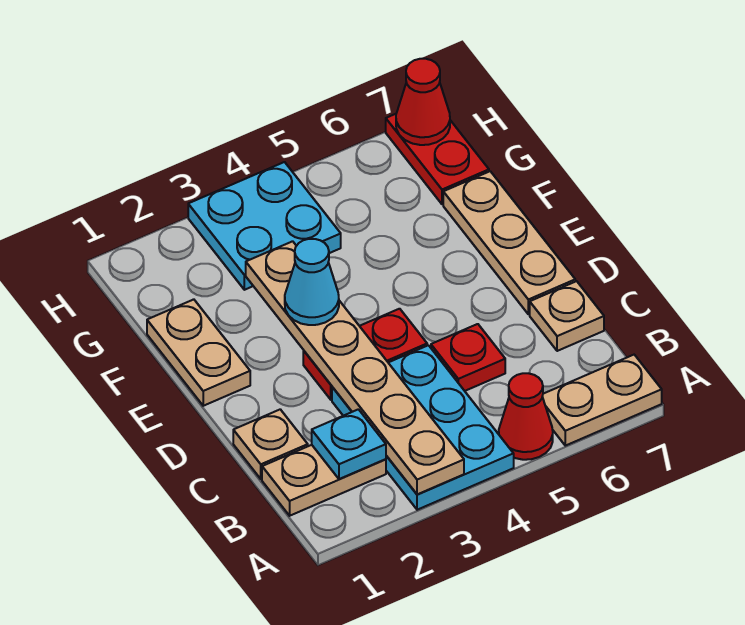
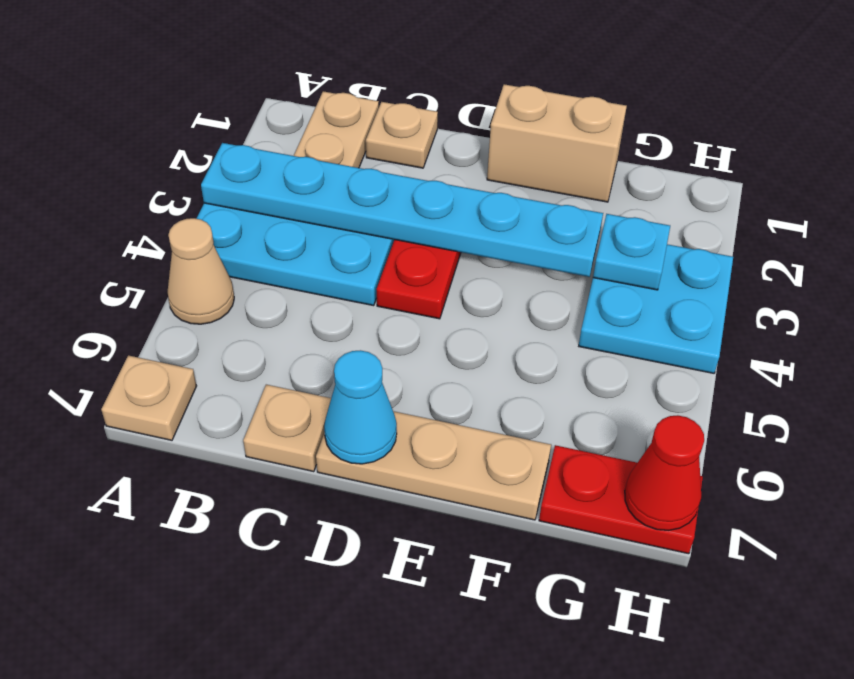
tan 1x6 plate [246,241,464,494] -> cyan 1x6 plate [201,143,603,277]
red 1x1 cone [499,373,553,460] -> tan 1x1 cone [168,218,234,324]
tan 1x2 plate [542,355,662,446] -> tan 1x1 plate [101,355,196,440]
cyan 1x1 plate [312,409,386,479] -> cyan 1x1 plate moved to [593,214,670,290]
red 1x1 plate [431,324,505,391] -> none
tan 1x2 plate [147,299,250,406] -> tan 1x2 brick [487,84,627,202]
cyan 1x1 cone [285,239,339,325] -> cyan 1x1 cone moved to [324,350,397,464]

